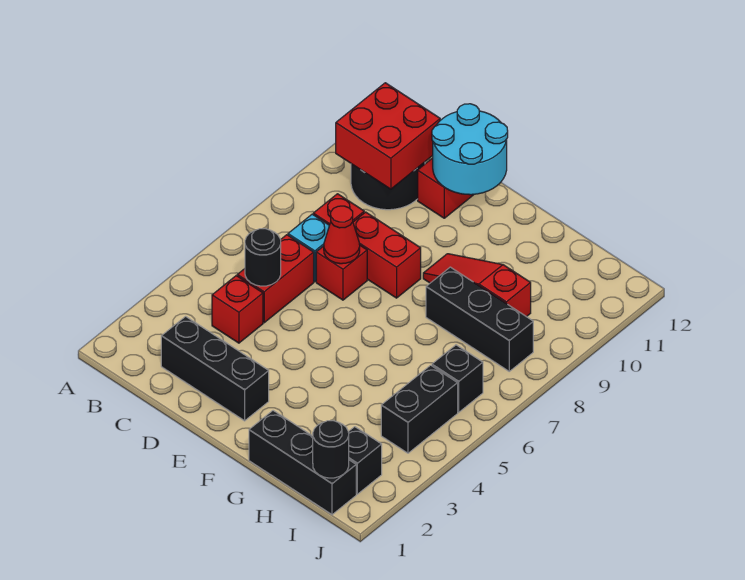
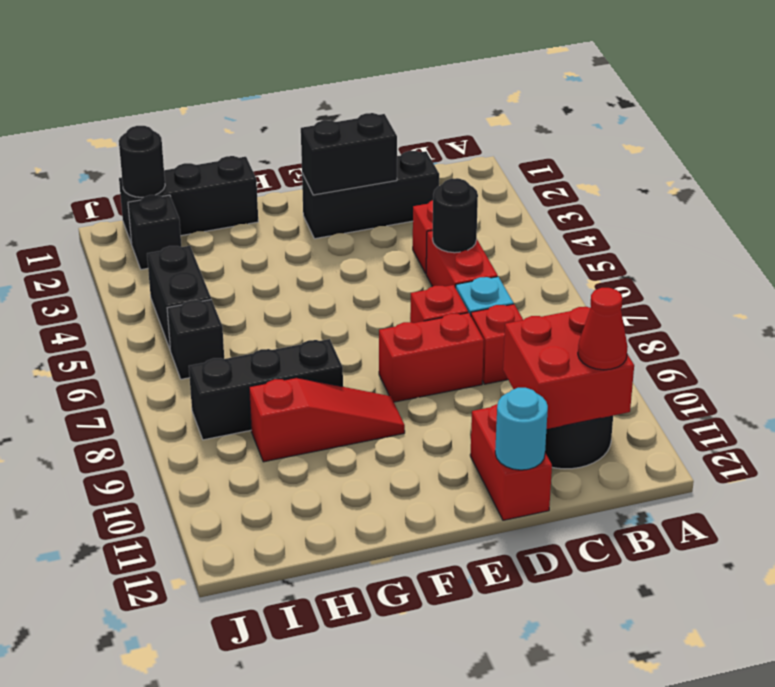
none -> black 1x2 brick [301,113,397,195]
red 1x1 cone [324,206,360,264] -> red 1x1 cone moved to [578,288,628,370]
cyan 2x2 round brick [432,104,508,195] -> cyan 1x1 round brick [495,388,548,470]

